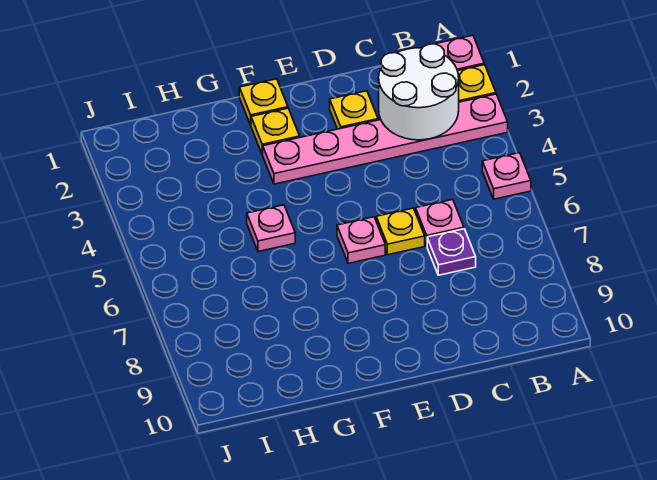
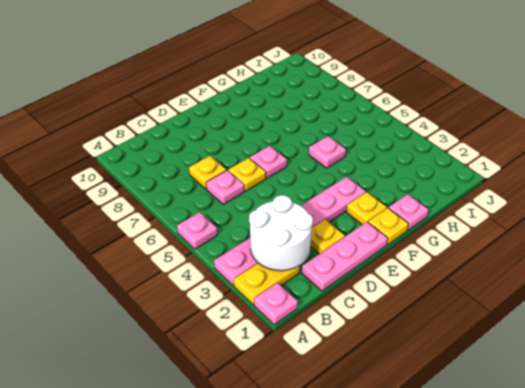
none -> pink 1x3 plate [302,222,388,291]
purple 1x1 plate [427,229,476,275] -> yellow 1x1 plate [189,156,226,189]
none -> pink 1x1 plate [389,194,428,230]

